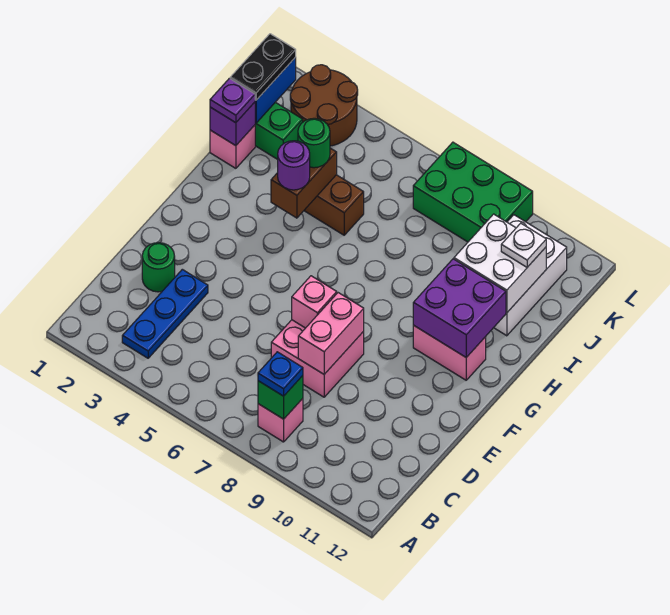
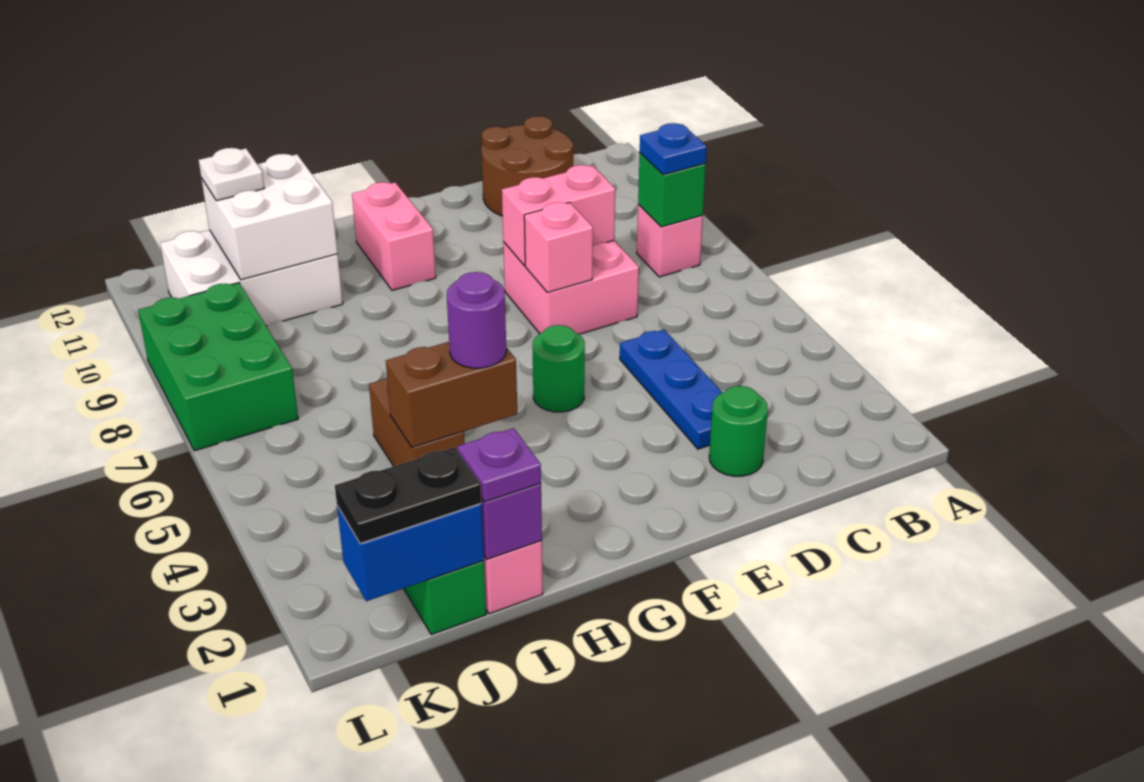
blue 1x3 plate [122,269,208,358] -> blue 1x3 plate turned to [620,330,722,449]
purple 2x2 brick [413,259,506,358] -> none
green 1x1 round brick [298,118,330,168] -> green 1x1 round brick moved to [532,325,585,412]
brown 2x2 round brick [290,65,358,146] -> brown 2x2 round brick moved to [481,116,573,216]

